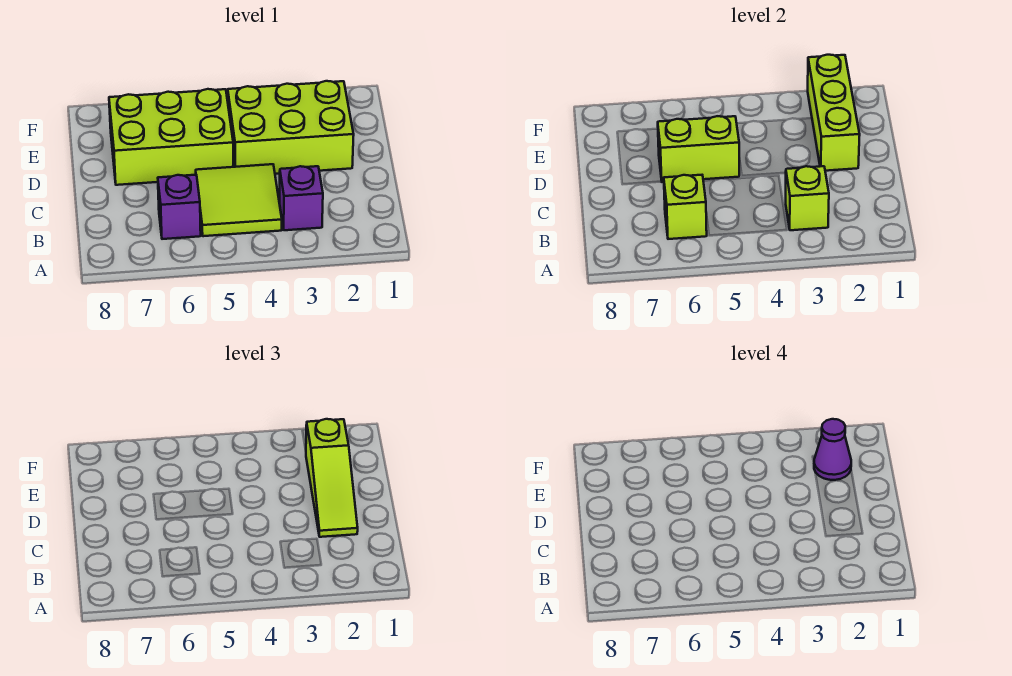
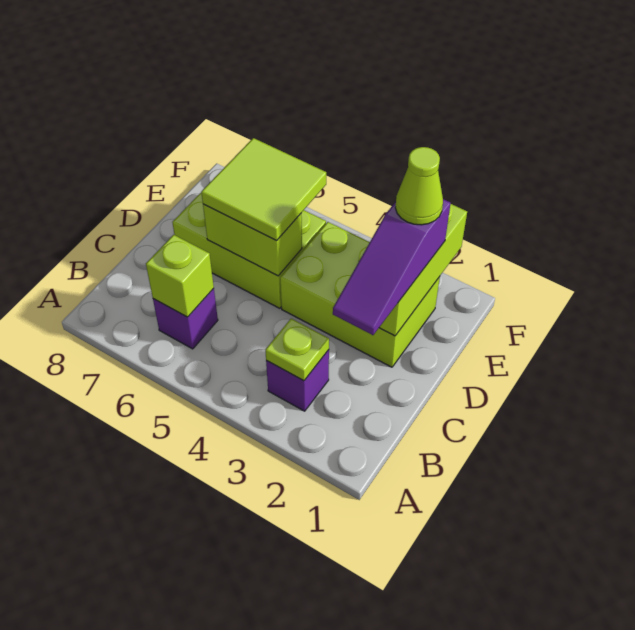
lime 1x1 brick [786,166,829,230] -> lime 1x1 plate [265,319,329,381]
lime 2x2 tile [196,164,282,236] -> lime 2x2 tile moved to [201,138,326,241]
lime 1x3 slope [306,419,358,537] -> purple 1x3 slope [333,199,451,335]
purple 1x1 cone [814,419,851,480] -> lime 1x1 cone [395,147,443,225]

